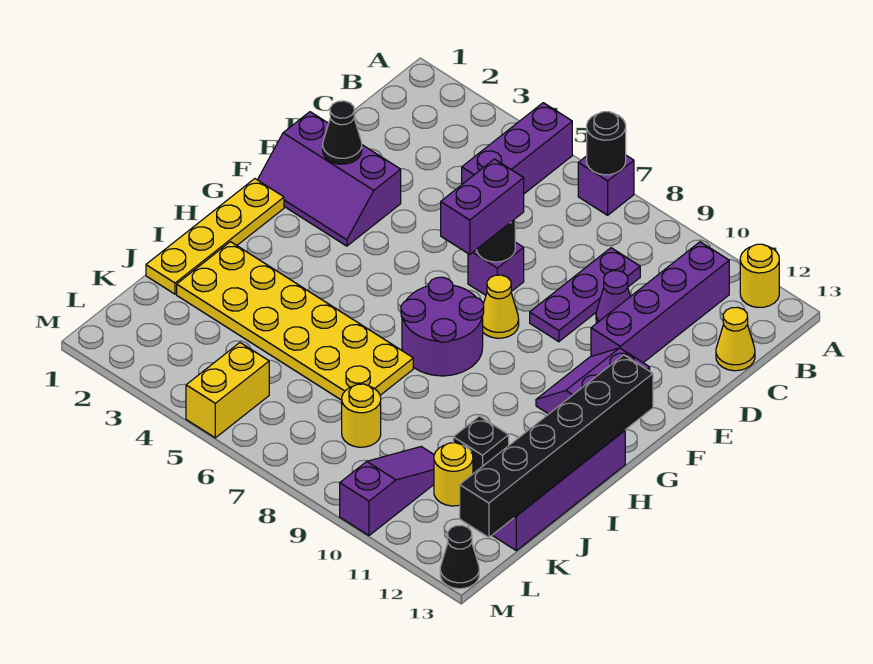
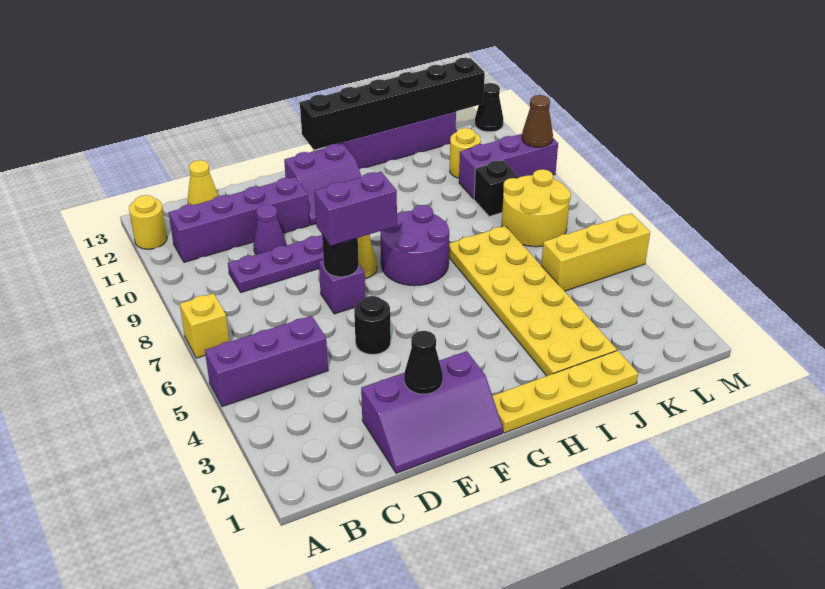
purple 1x1 brick [578,156,634,215] -> yellow 1x1 brick [180,293,229,358]
black 1x1 round brick [587,112,626,175] -> black 1x1 round brick moved to [354,296,391,354]
purple 2x3 slope [258,112,401,246] -> purple 2x3 slope turned to [361,351,503,473]
black 1x1 brick [453,416,509,474] -> black 1x1 brick moved to [474,160,518,216]
yellow 1x1 round brick [342,384,381,447] -> yellow 2x2 round brick [502,169,571,247]
purple 1x3 slope [340,447,434,535] -> purple 1x3 brick [459,134,558,199]
yellow 1x2 brick [186,343,269,438] -> yellow 1x3 brick [541,214,650,291]
none -> brown 1x1 cone [522,95,553,147]

